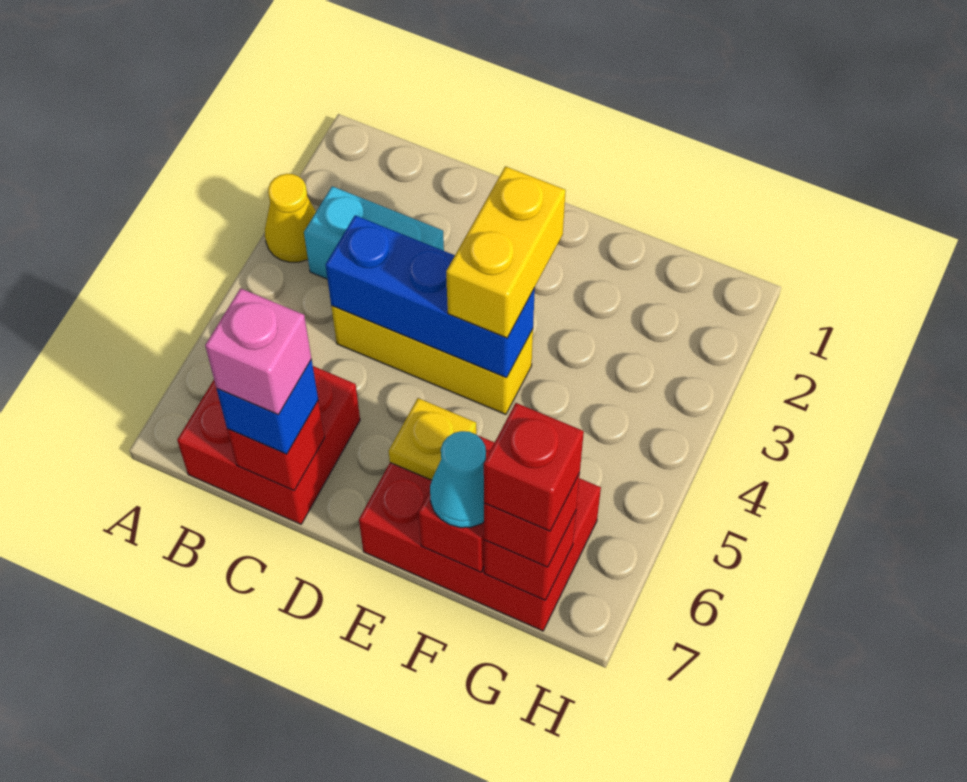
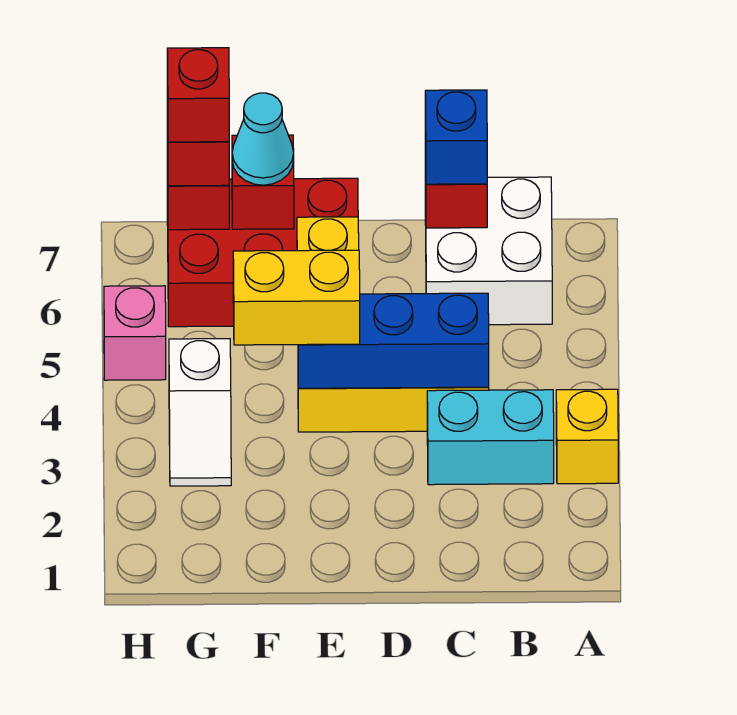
yellow 1x1 cone [265,174,316,262] -> yellow 1x1 brick [556,389,618,484]
red 2x2 brick [177,366,360,524] -> white 2x2 brick [425,177,552,325]
pink 1x1 brick [205,288,311,415] -> pink 1x1 brick moved to [104,286,166,380]
yellow 1x2 brick [446,166,566,338] -> yellow 1x2 brick turned to [233,250,360,345]
none -> white 1x2 slope [169,339,231,486]

